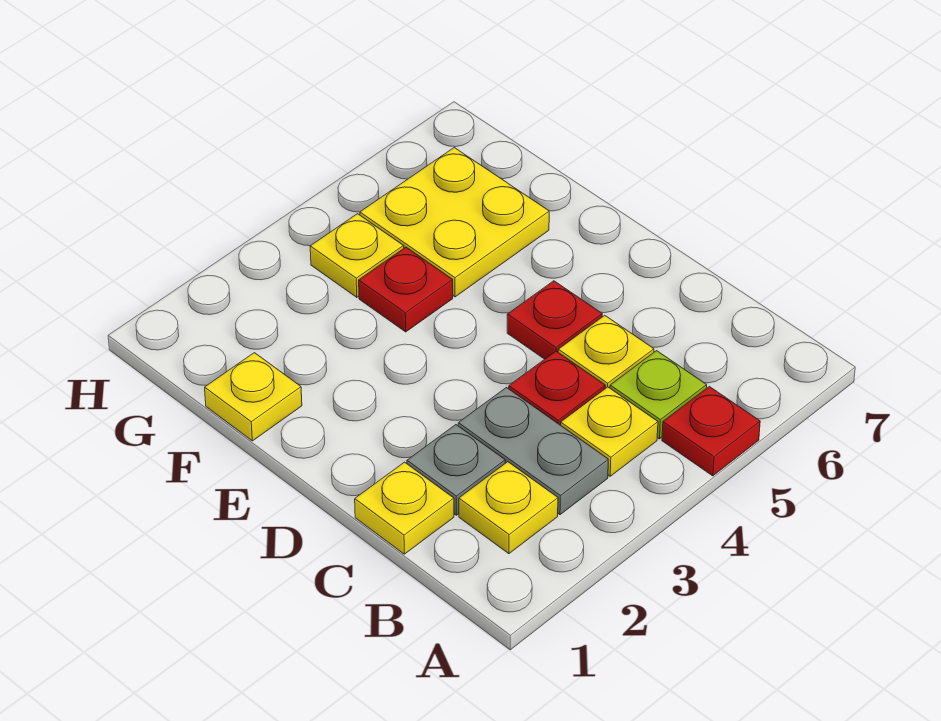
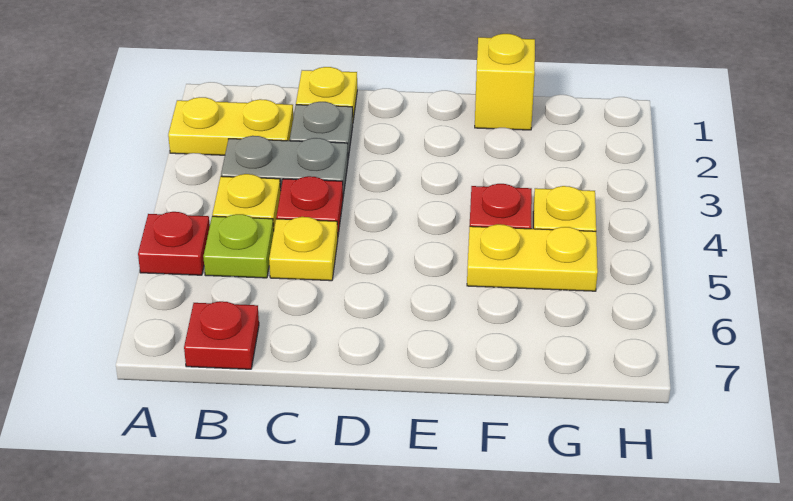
yellow 1x1 plate [459,462,558,554] -> yellow 1x2 plate [168,97,293,155]
red 1x1 plate [507,281,602,359] -> red 1x1 plate moved to [184,301,259,369]
yellow 1x1 plate [205,353,302,441] -> yellow 1x1 brick [475,34,535,130]
yellow 2x2 plate [360,148,549,297] -> yellow 1x2 plate [467,224,598,291]

